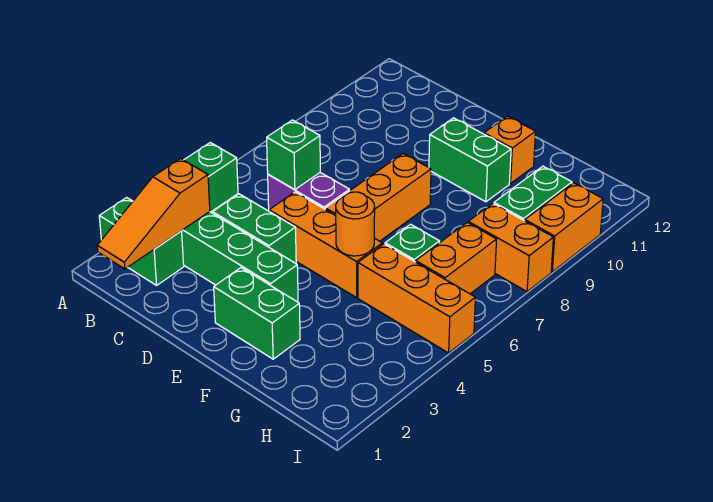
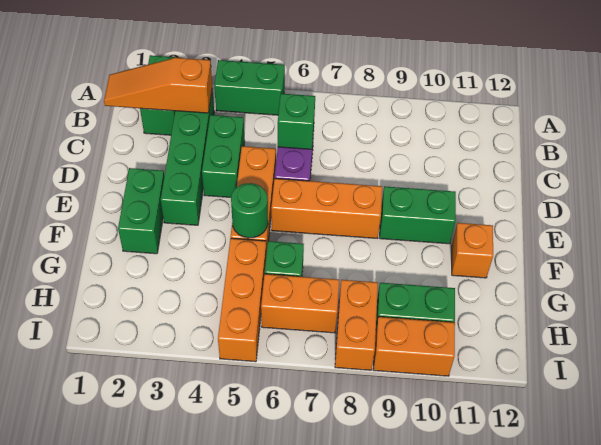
green 1x2 brick [429,118,511,202] -> green 1x2 brick turned to [380,186,456,244]
orange 1x1 round brick [336,192,375,256] -> green 1x1 round brick [231,183,268,238]

